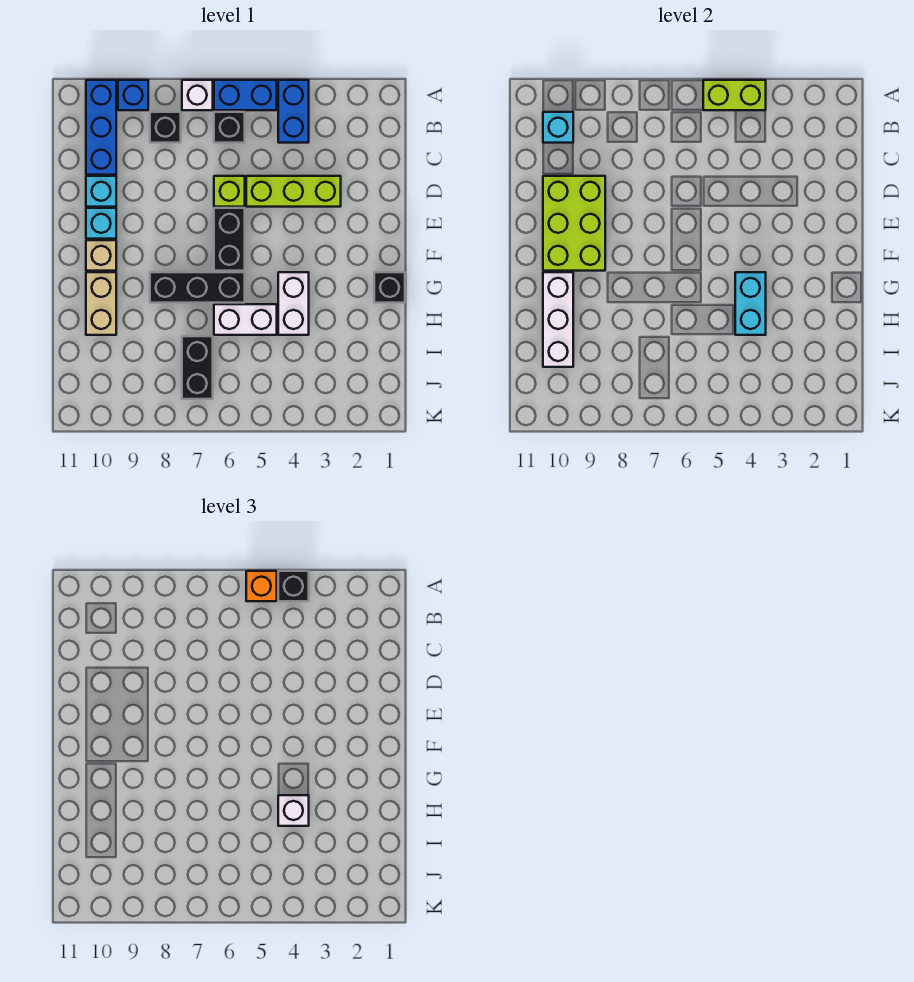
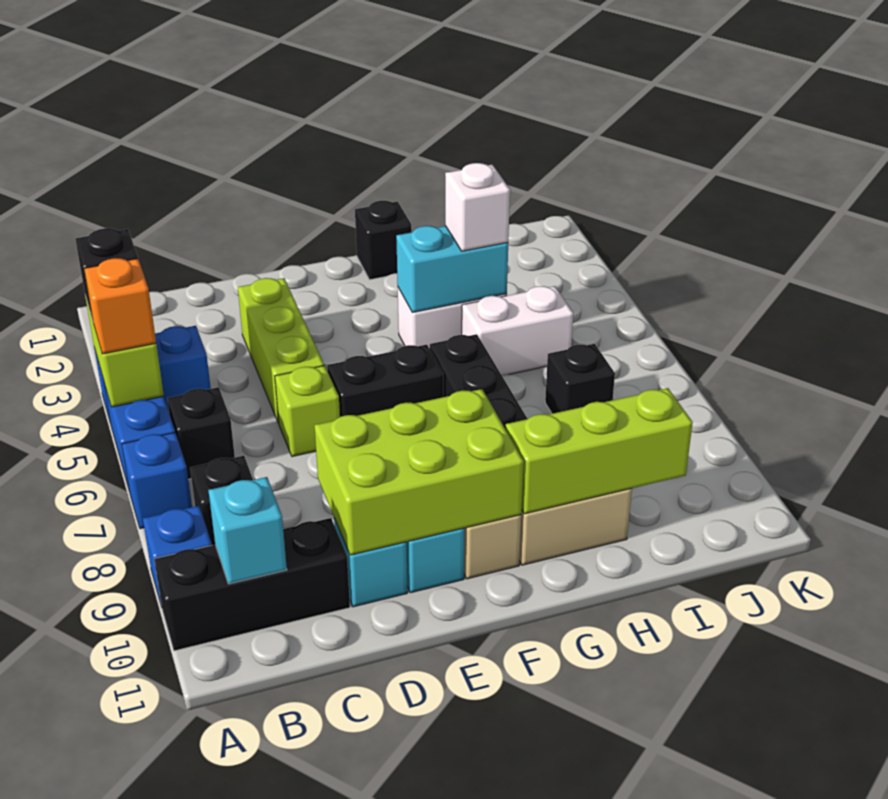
white 1x1 brick [182,80,213,110] -> blue 1x1 brick [122,432,192,529]
blue 1x3 brick [86,80,116,175] -> black 1x3 brick [154,518,350,651]
white 1x3 brick [543,272,573,367] -> lime 1x3 brick [505,388,693,514]
white 1x2 brick [214,304,277,335] -> white 1x2 brick turned to [462,286,573,376]
black 1x2 brick [182,336,213,399] -> black 1x1 brick [545,344,615,414]

